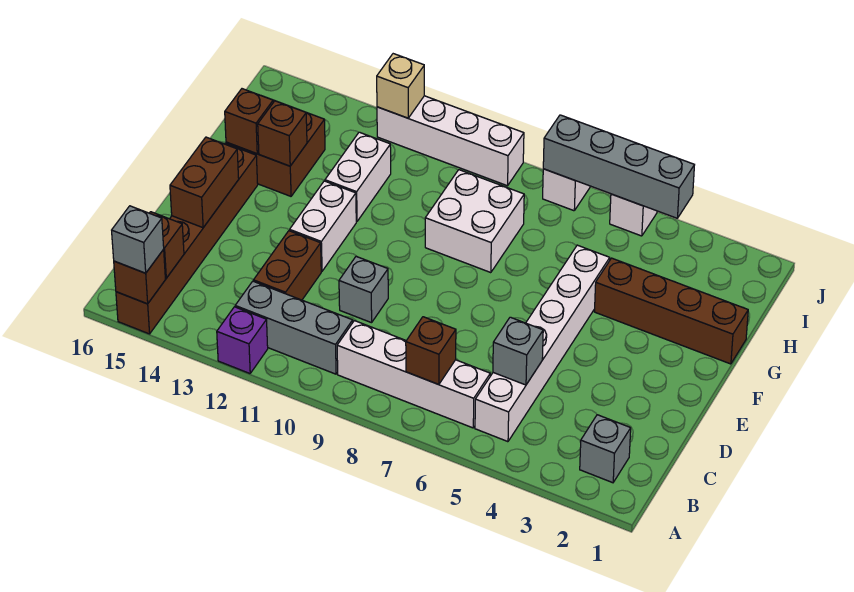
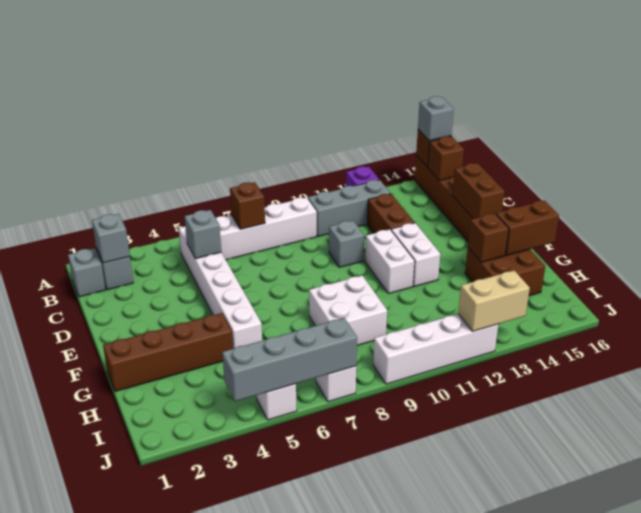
none -> grey 1x1 brick [68,248,106,297]
none -> grey 1x1 brick [92,214,130,263]
white 1x2 brick [325,132,391,222] -> white 1x2 brick moved to [365,229,415,294]
brown 1x1 brick [225,89,273,154] -> brown 1x2 brick [496,200,559,255]
tan 1x1 brick [377,54,424,118] -> tan 1x2 brick [458,271,530,332]

